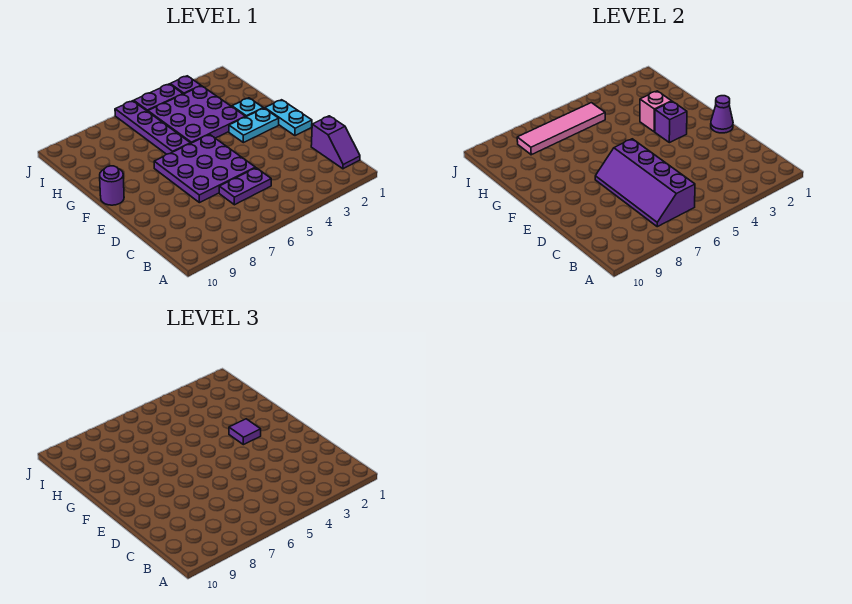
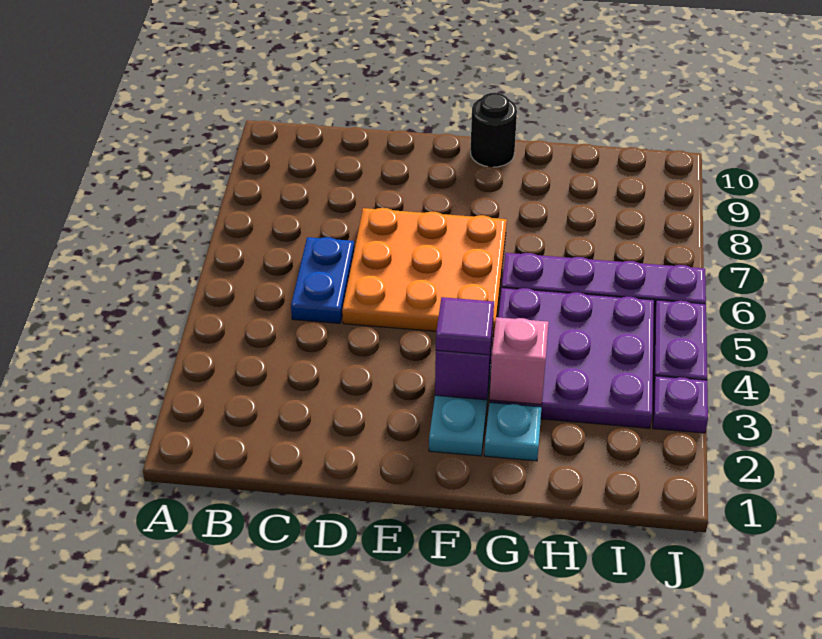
purple 1x2 slope [311,116,360,169] -> none
purple 2x4 slope [595,139,695,227] -> none
purple 1x2 plate [219,168,271,205] -> blue 1x2 plate [291,237,354,323]
purple 3x3 plate [154,134,255,203] -> orange 3x3 plate [342,208,507,336]
cyan 1x2 plate [265,100,312,136] -> none
purple 1x1 cone [711,96,733,133] -> none
purple 1x1 round brick [100,166,124,205] -> black 1x1 round brick [471,93,517,167]
pink 1x4 tile [517,103,605,155] -> none

